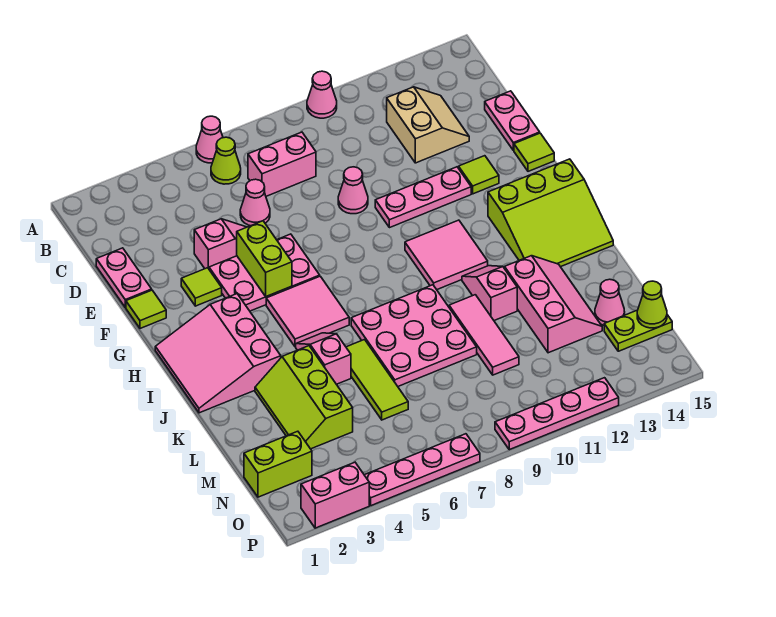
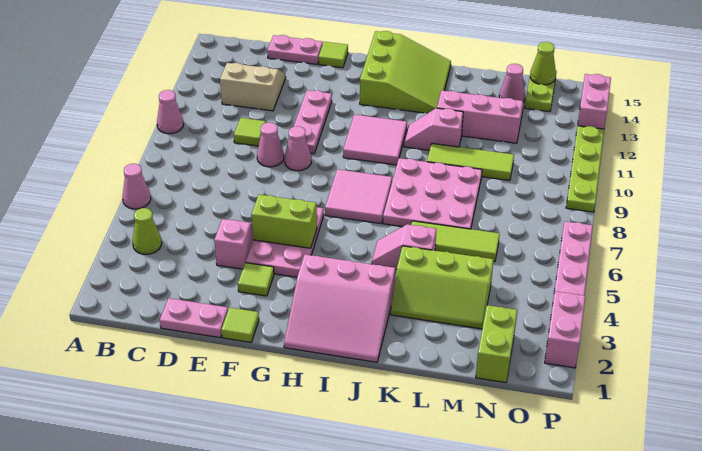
lime 1x1 cone [211,137,241,184] -> lime 1x1 cone moved to [132,208,162,254]
pink 1x2 brick [248,132,316,196] -> pink 1x2 brick moved to [578,74,611,129]
pink 1x1 cone [240,179,270,226] -> pink 1x1 cone moved to [284,126,311,171]
lime 1x1 tile [459,156,499,194] -> lime 1x1 tile moved to [234,118,266,146]
pink 2x2 tile [266,276,349,347] -> pink 2x2 tile moved to [325,169,392,224]
pink 1x3 tile [449,295,519,375] -> lime 1x3 tile [427,144,514,181]
pink 1x4 plate [495,378,619,450] -> lime 1x4 plate [566,126,604,212]

